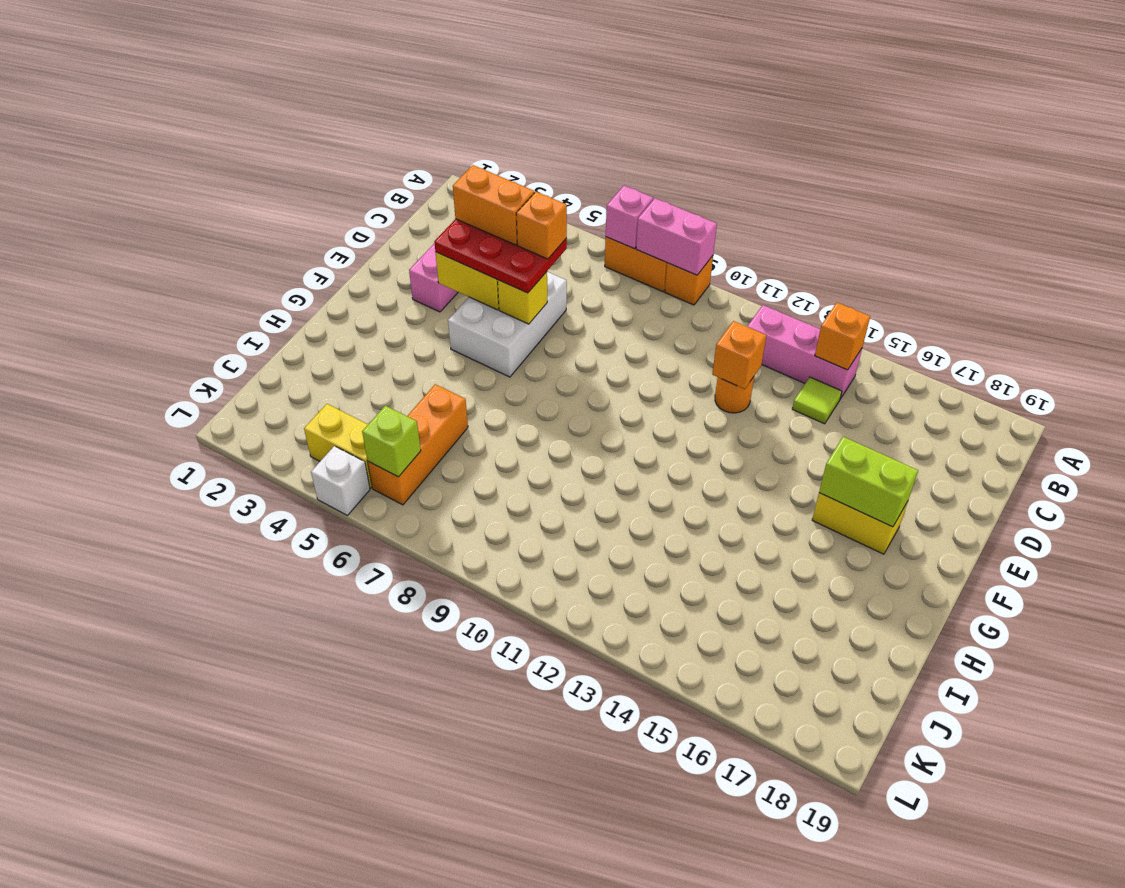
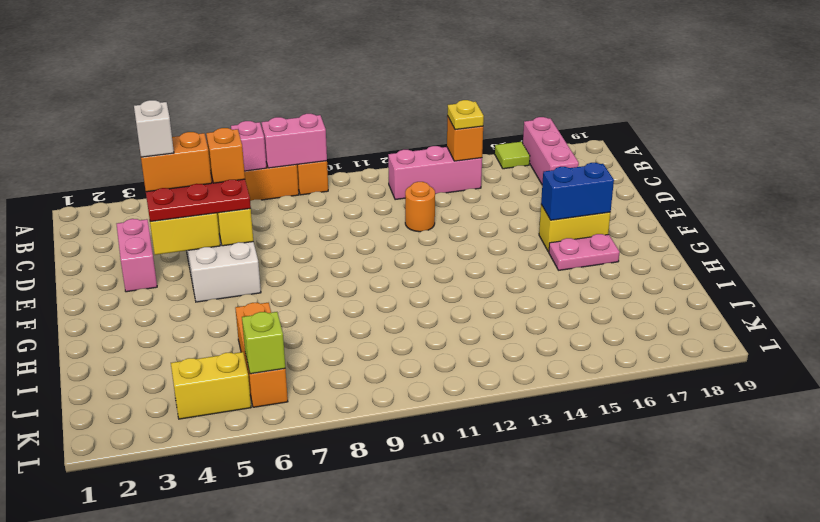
none -> pink 1x3 brick [523,117,579,184]
none -> yellow 1x1 plate [447,100,484,130]
lime 1x1 tile [792,377,842,424] -> lime 1x1 tile moved to [495,142,530,169]
orange 1x1 brick [712,321,766,389] -> none
lime 1x2 brick [819,437,918,527] -> blue 1x2 brick [541,163,614,220]
none -> pink 1x2 plate [549,234,620,270]
white 1x1 brick [311,446,370,515] -> white 1x1 brick moved to [134,100,174,157]

